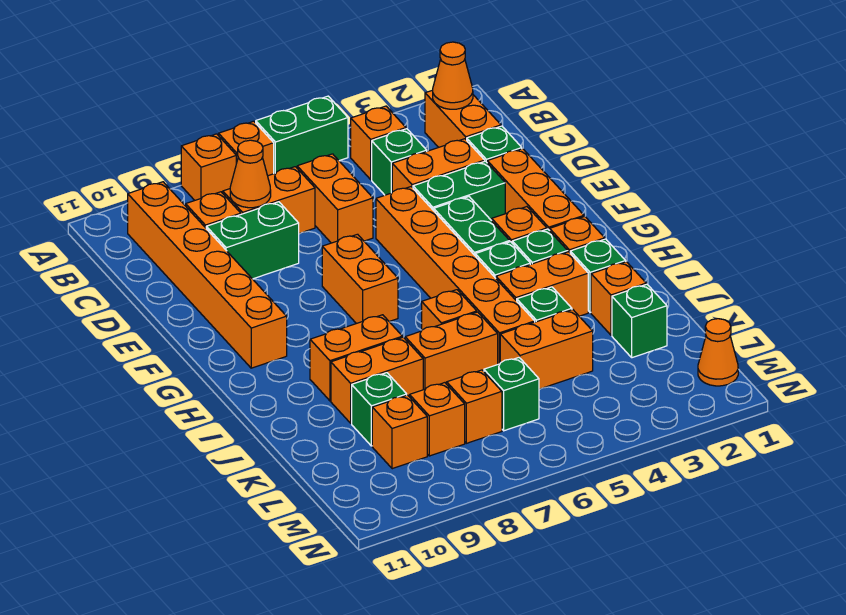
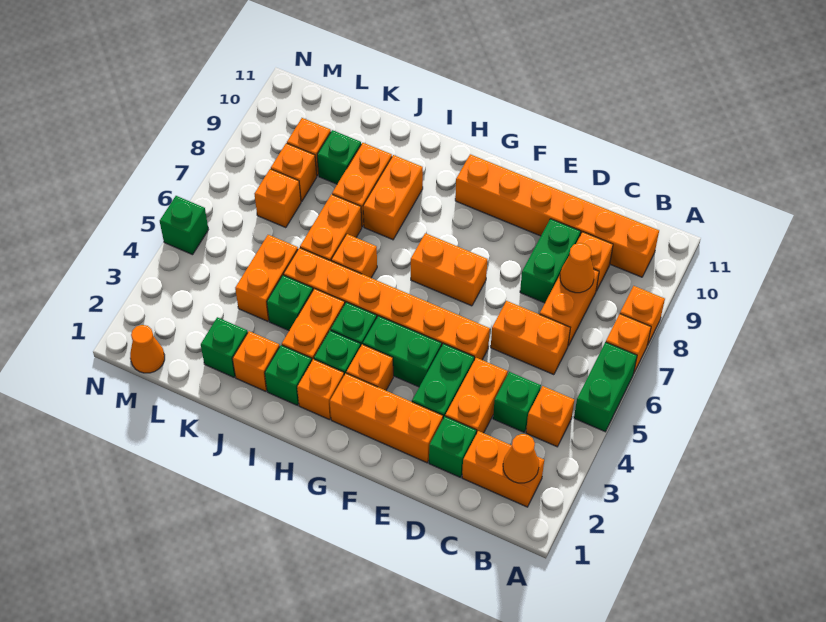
green 1x1 brick [484,358,539,431] -> green 1x1 brick moved to [160,196,208,255]

